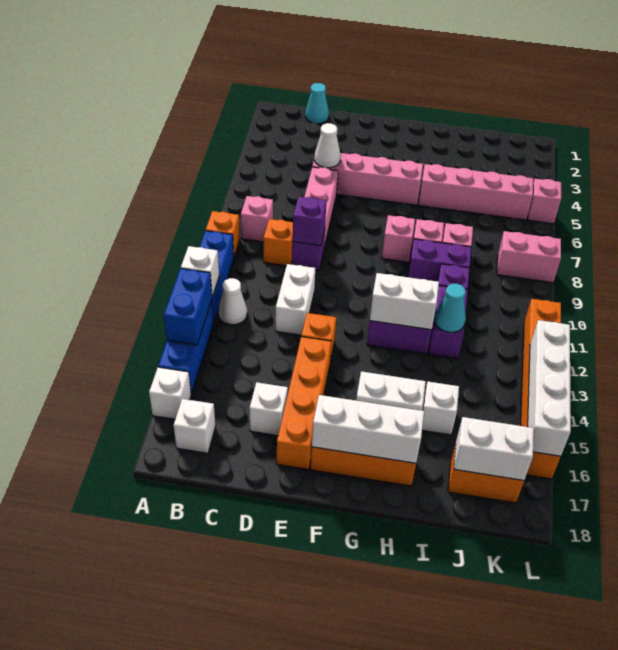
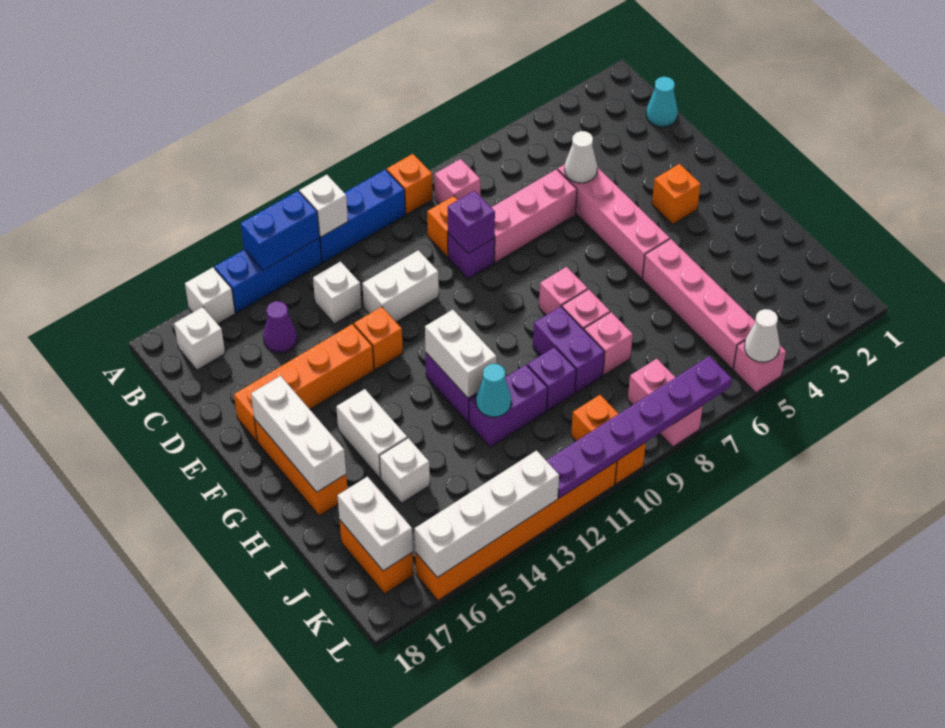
white 1x1 cone [218,278,247,325] -> white 1x1 cone moved to [744,309,780,362]
none -> purple 1x1 cone [263,301,297,353]
white 1x1 brick [250,382,288,436] -> white 1x1 brick moved to [313,262,362,324]
none -> orange 1x1 brick [652,164,701,224]
none -> orange 1x2 brick [571,395,646,484]
none -> purple 1x6 plate [546,356,732,498]

